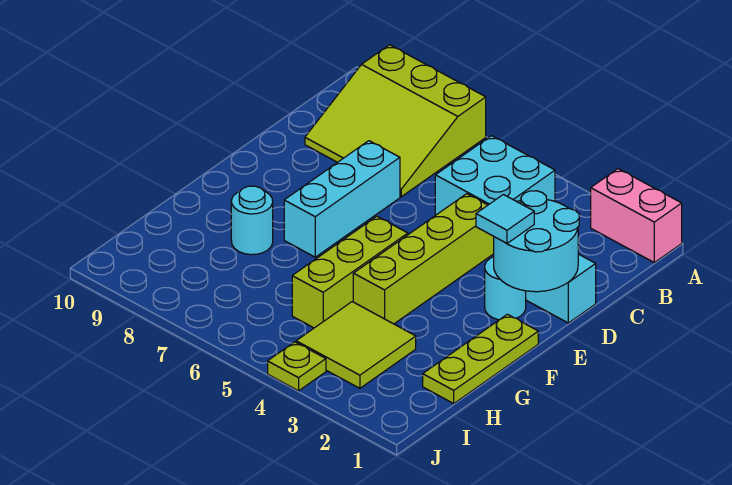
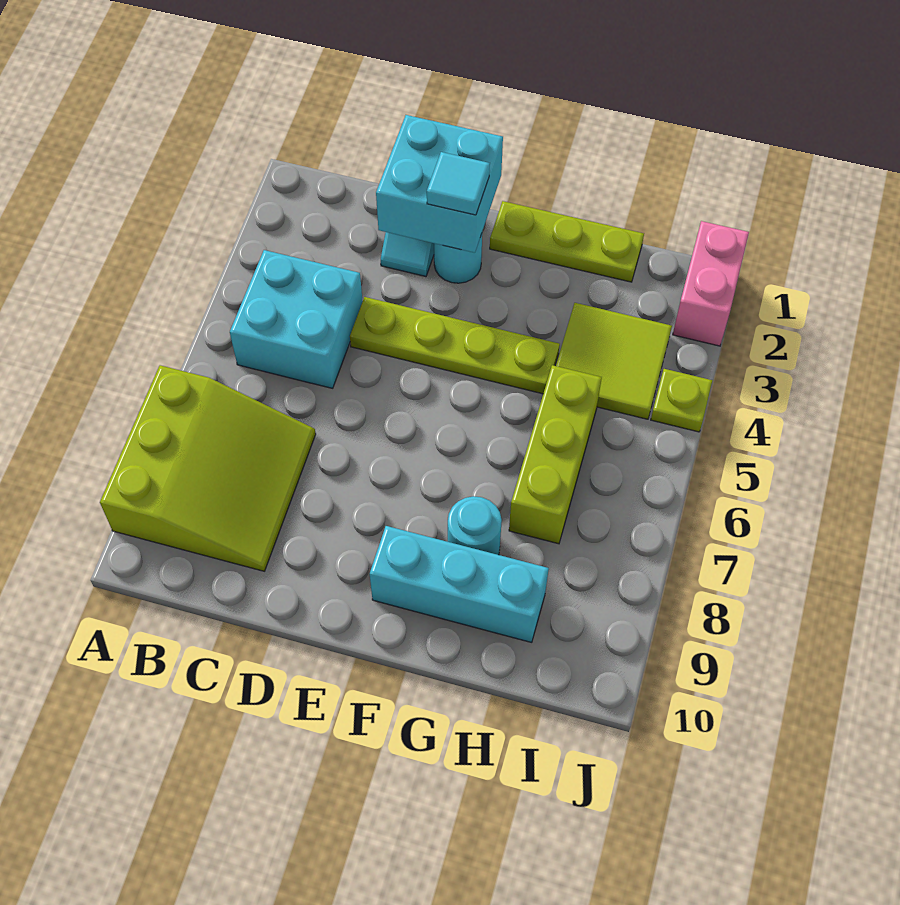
pink 1x2 brick [591,169,682,262] -> pink 1x2 brick moved to [673,221,749,346]
cyan 2x2 round brick [494,191,579,292] -> cyan 2x2 brick [376,115,503,253]
lime 1x4 brick [353,194,494,324] -> lime 1x4 plate [350,297,560,394]
cyan 1x3 brick [284,141,400,257] -> cyan 1x3 brick moved to [370,526,549,642]
lime 1x3 brick [292,216,408,328] -> lime 1x3 brick turned to [509,365,602,544]

